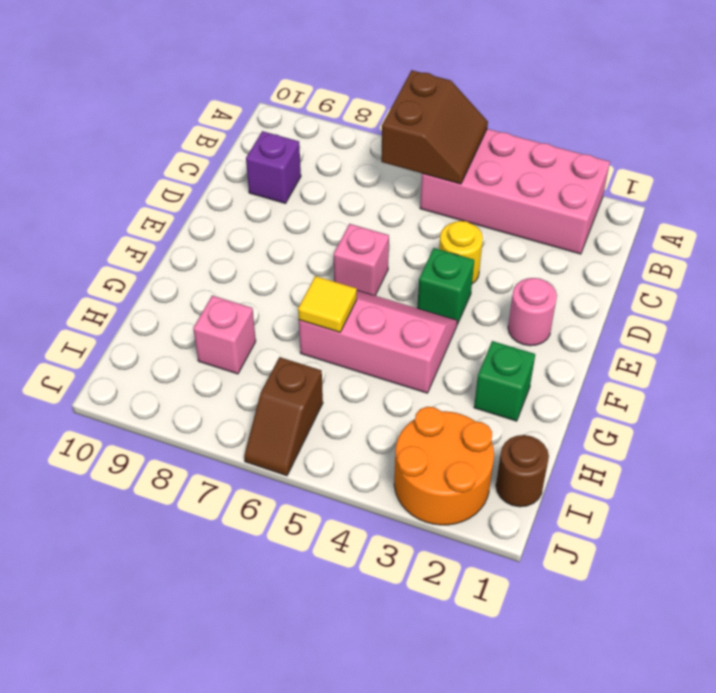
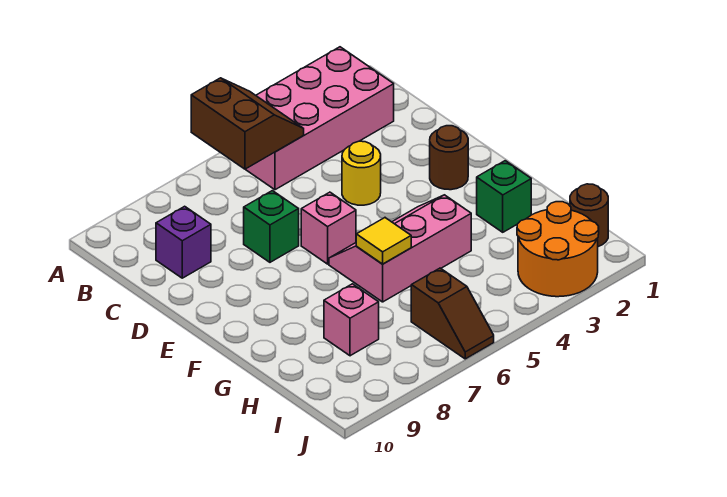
pink 1x1 round brick [508,278,557,346] -> brown 1x1 round brick [430,126,468,190]
green 1x1 brick [417,248,474,324] -> green 1x1 brick moved to [244,191,299,262]

